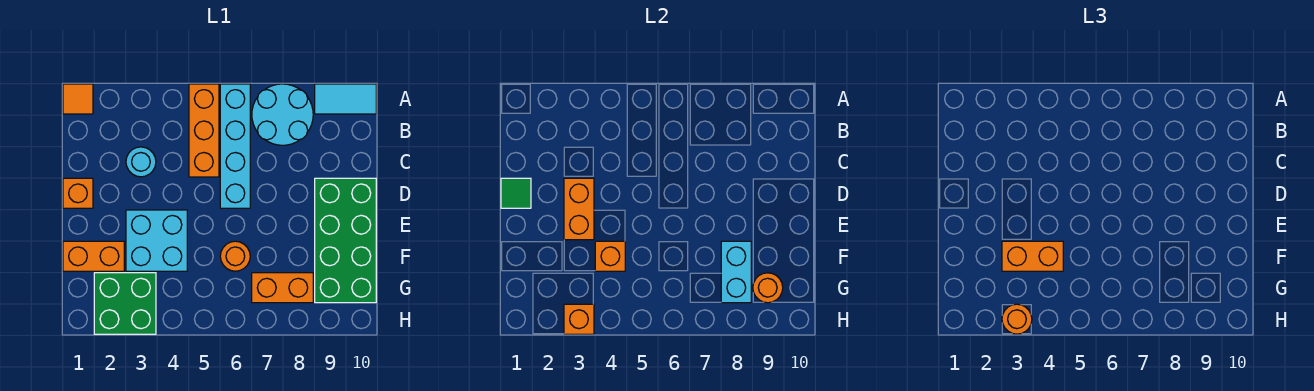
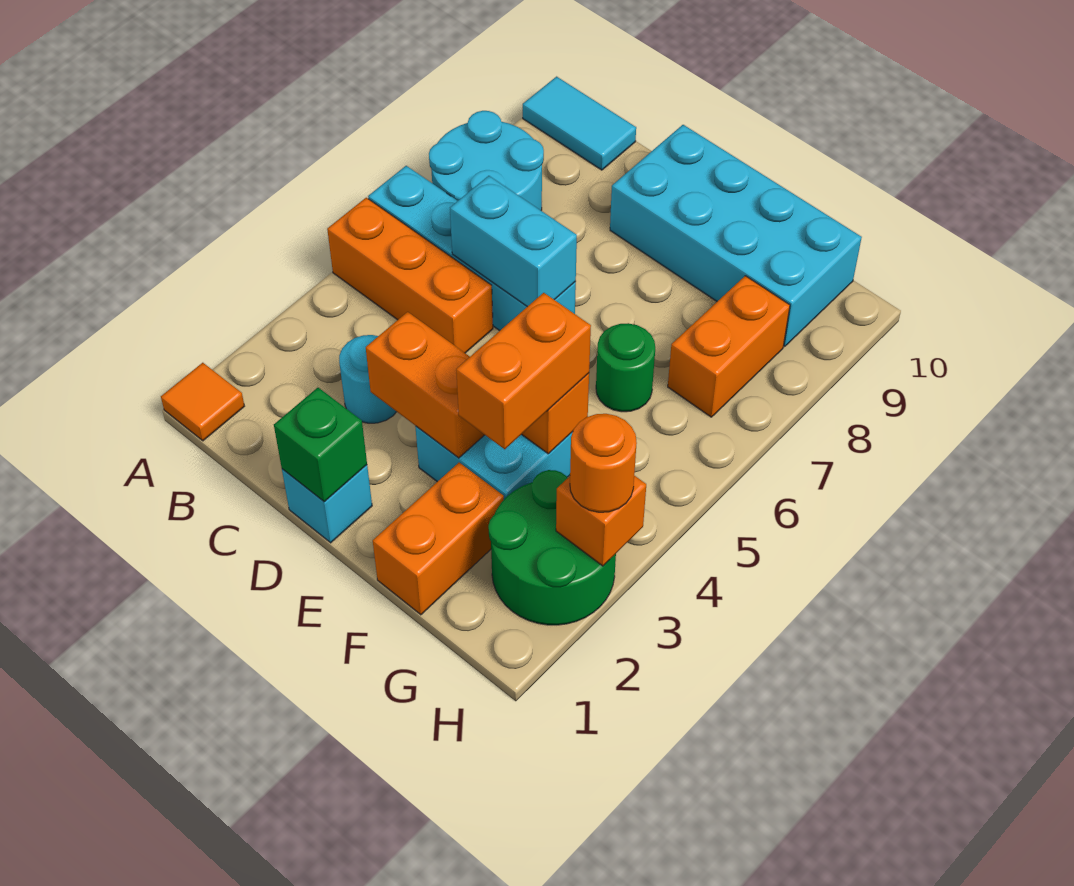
cyan 1x2 tile [315,84,376,114] -> cyan 1x2 tile turned to [523,77,636,170]
orange 1x1 brick [63,178,93,208] -> cyan 1x1 brick [282,465,372,543]
green 1x1 tile [501,178,531,208] -> green 1x1 brick [274,388,367,502]
green 2x4 brick [315,178,376,303] -> cyan 2x4 brick [610,125,862,347]
orange 1x1 round brick [220,241,250,271] -> green 1x1 round brick [596,323,655,412]
cyan 1x2 brick [721,241,751,303] -> cyan 1x2 brick moved to [450,176,577,307]
green 2x2 brick [94,273,156,334] -> green 2x2 round brick [488,470,616,625]
orange 1x1 round brick [753,273,783,303] -> none

